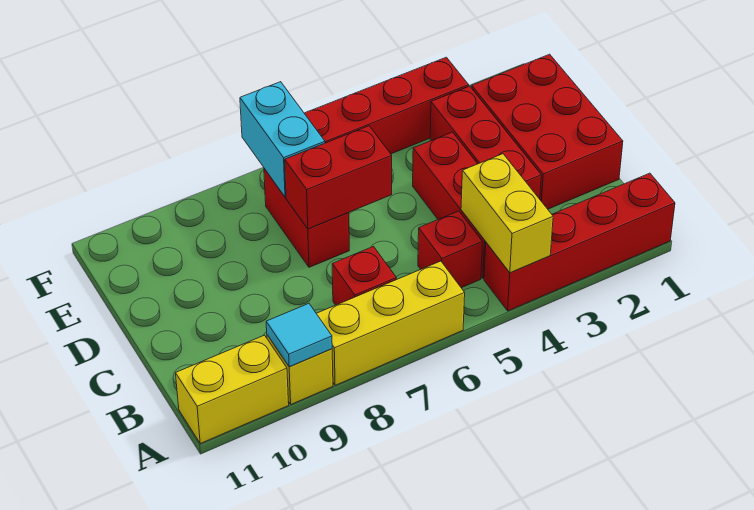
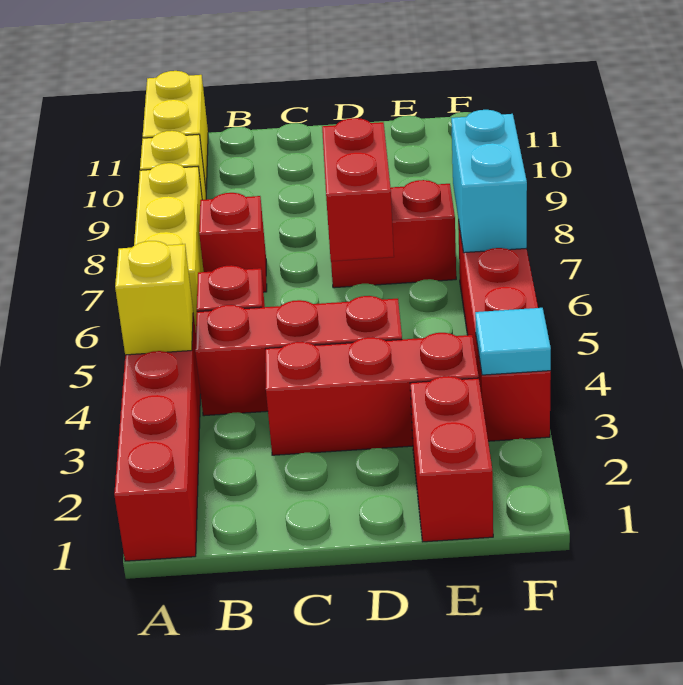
yellow 1x2 brick [461,154,553,273] -> yellow 1x1 brick [115,241,193,355]
cyan 1x1 tile [266,304,332,367] -> cyan 1x1 tile moved to [475,308,551,375]
red 2x3 brick [472,54,623,209] -> red 1x2 brick [410,376,493,542]
cyan 1x2 brick [240,82,325,197] -> cyan 1x2 brick turned to [451,110,527,253]

